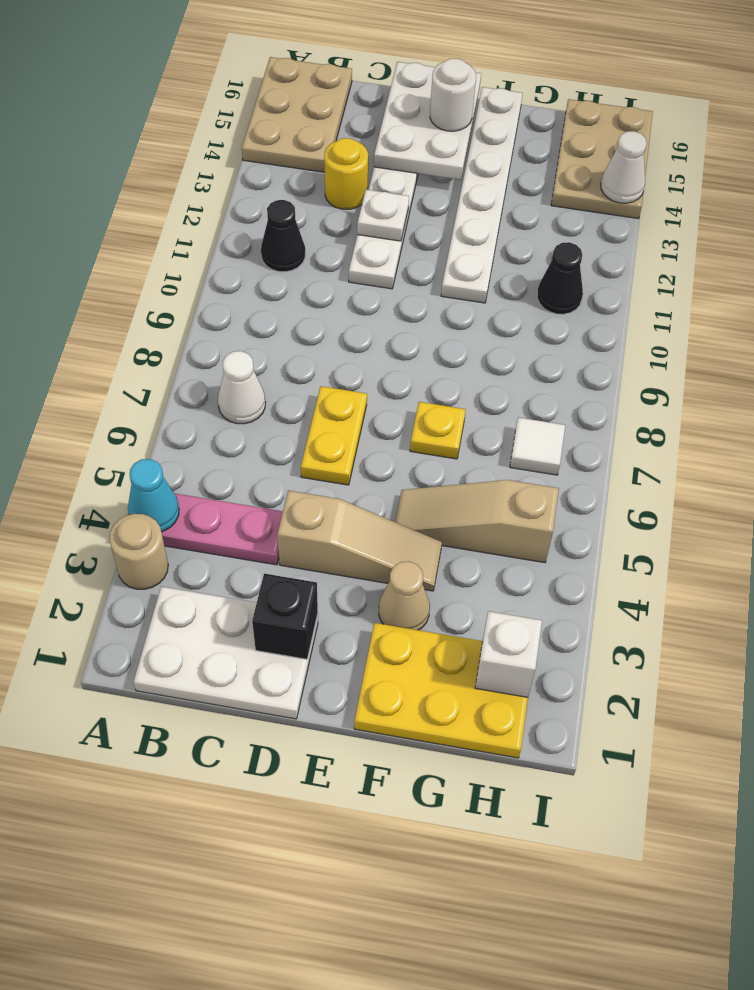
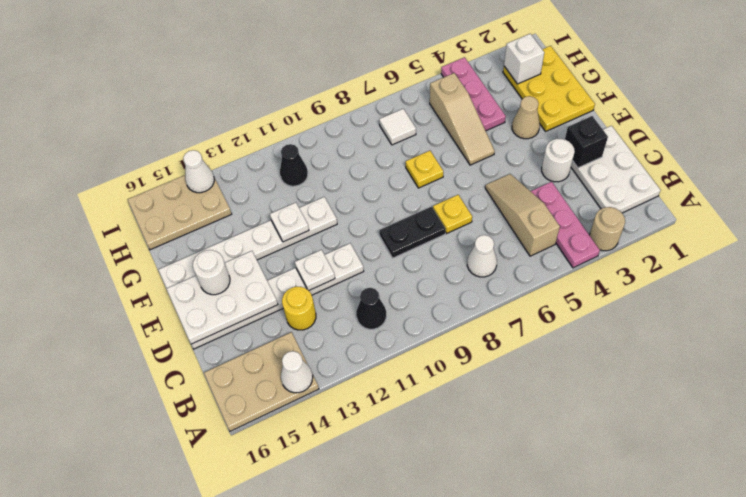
cyan 1x1 cone [128,459,179,532] -> none
none -> white 1x1 cone [281,351,313,393]
none -> white 1x1 round brick [542,139,575,182]
tan 1x3 slope [277,491,442,591] -> tan 1x3 slope moved to [485,174,560,256]
yellow 1x2 plate [301,386,367,485] -> yellow 1x1 plate [433,195,472,233]
none -> black 1x2 plate [379,207,446,258]
none -> white 1x1 plate [270,203,309,242]
none -> pink 1x3 plate [441,57,506,131]

